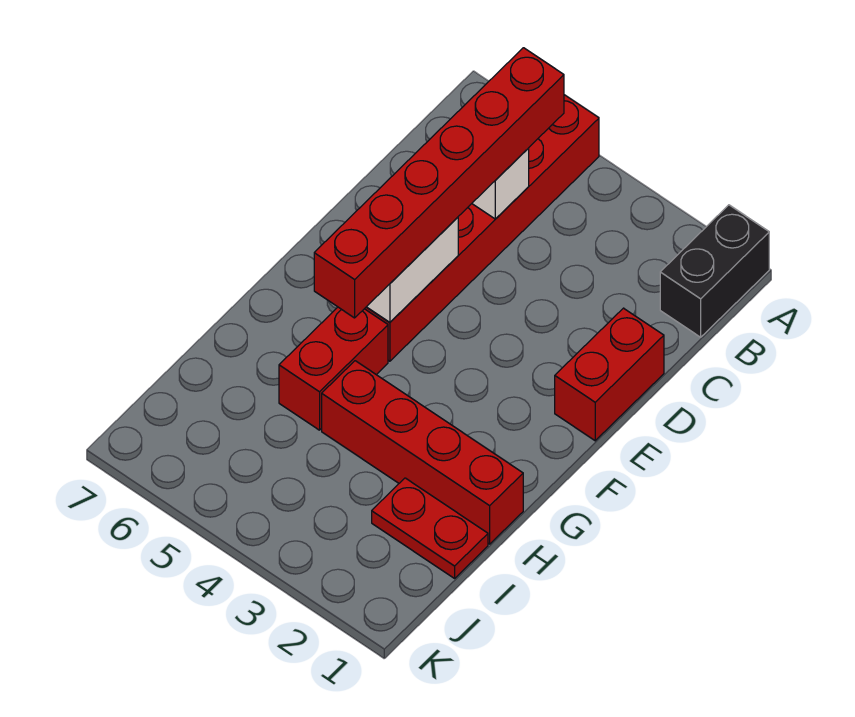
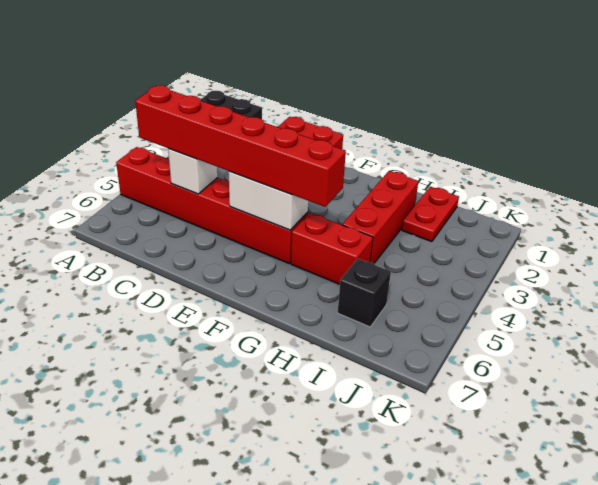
red 1x4 brick [322,361,523,544] -> red 1x3 brick [342,171,418,264]
none -> black 1x1 brick [338,259,391,327]

